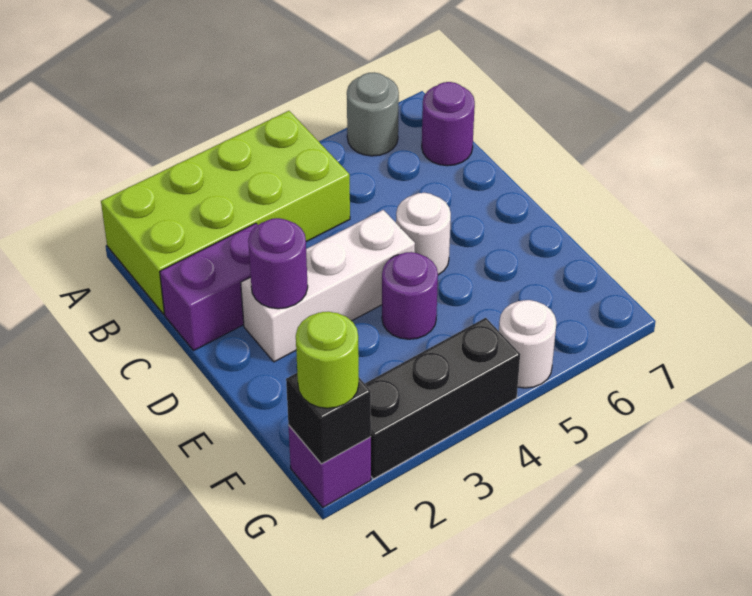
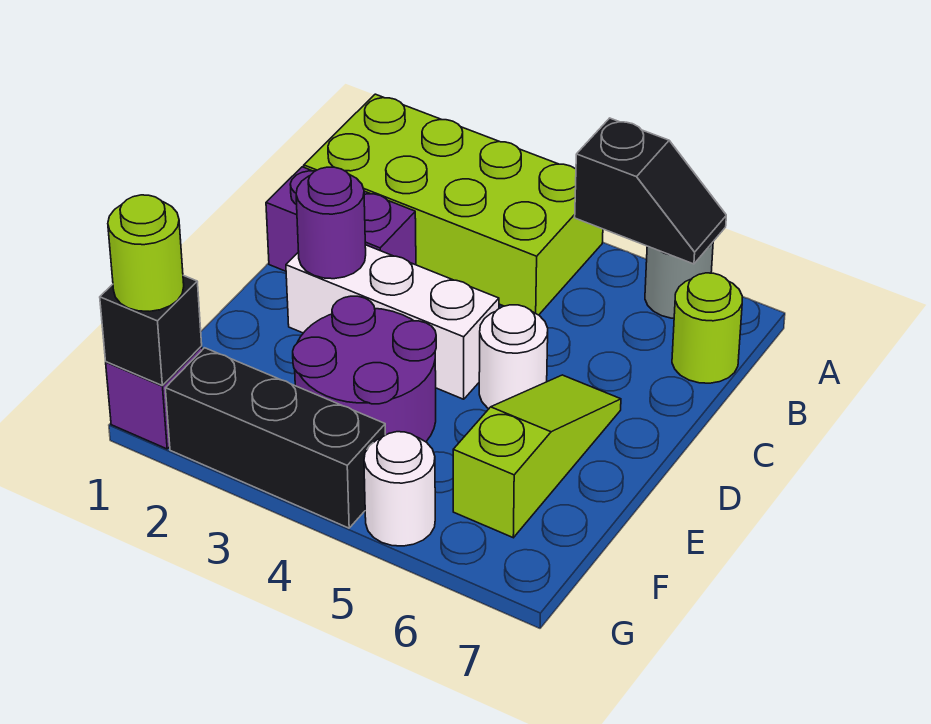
none -> black 1x2 slope [575,118,726,264]
purple 1x1 round brick [422,82,475,166] -> lime 1x1 round brick [672,273,742,383]
none -> lime 1x3 slope [453,375,621,538]
purple 1x1 round brick [382,252,438,339] -> purple 2x2 round brick [293,296,436,442]

